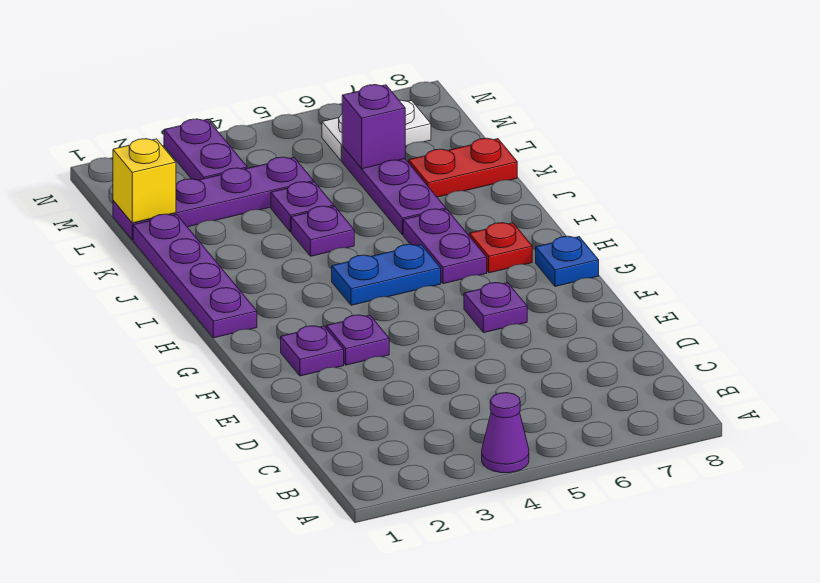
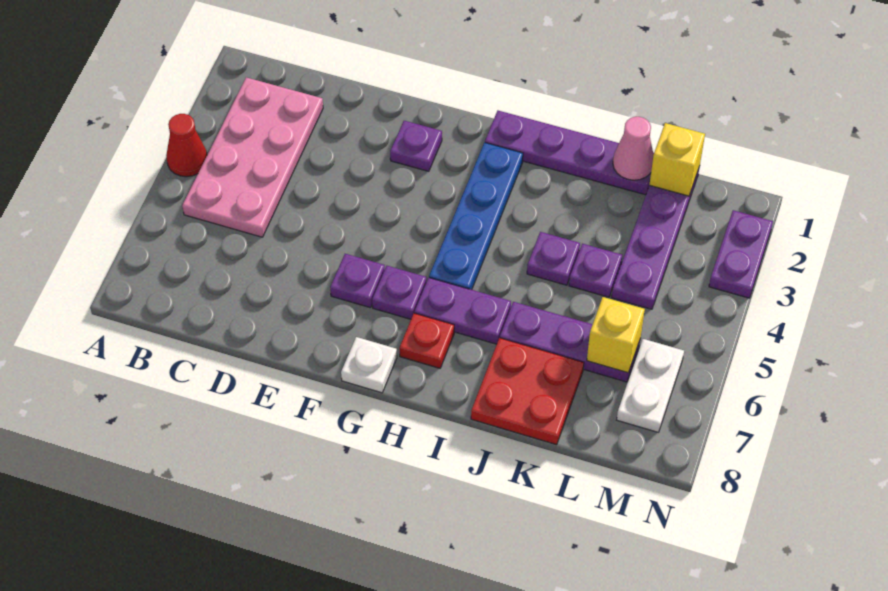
purple 1x1 cone [482,393,529,473] -> red 1x1 cone [166,114,207,177]
none -> pink 2x4 plate [182,77,323,237]
purple 1x1 plate [326,315,389,365] -> purple 1x1 plate moved to [372,266,426,319]
blue 1x1 plate [536,236,599,287] -> white 1x1 plate [341,337,397,393]
blue 1x2 plate [332,244,441,305] -> blue 1x4 plate [429,143,523,290]
none -> pink 1x1 cone [613,117,654,180]
red 1x2 plate [409,138,517,197] -> red 2x2 plate [471,338,584,445]
purple 1x1 brick [342,85,405,169] -> yellow 1x1 brick [587,297,645,373]
purple 1x2 plate [164,119,247,180] -> purple 1x2 plate turned to [709,210,773,298]

